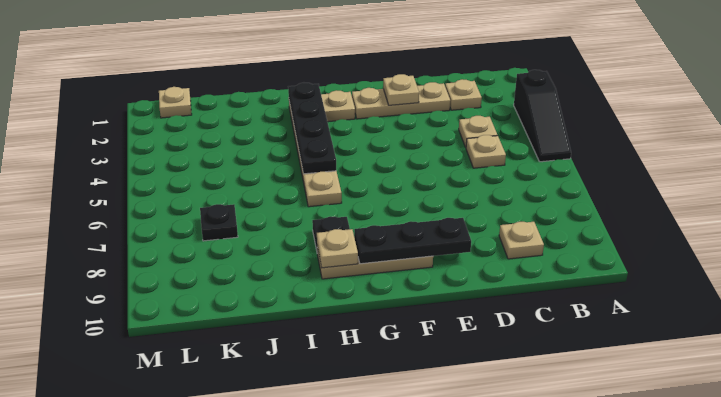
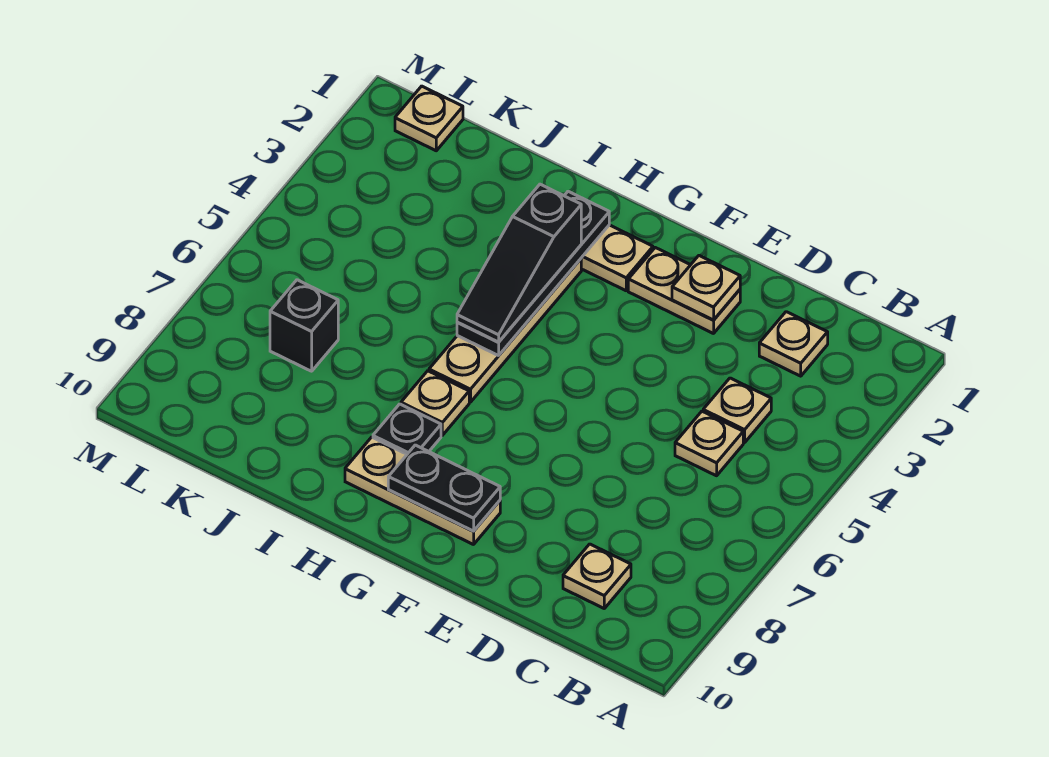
black 1x3 slope [514,70,571,162] -> black 1x3 slope moved to [457,184,581,342]
tan 1x3 plate [352,82,450,119] -> tan 1x2 plate [628,248,740,334]
black 1x3 plate [354,218,471,264] -> black 1x2 plate [388,445,500,531]
tan 1x1 plate [317,229,358,268] -> tan 1x1 plate moved to [401,371,469,435]
black 1x1 plate [200,204,238,241] -> black 1x1 brick [270,280,338,371]

